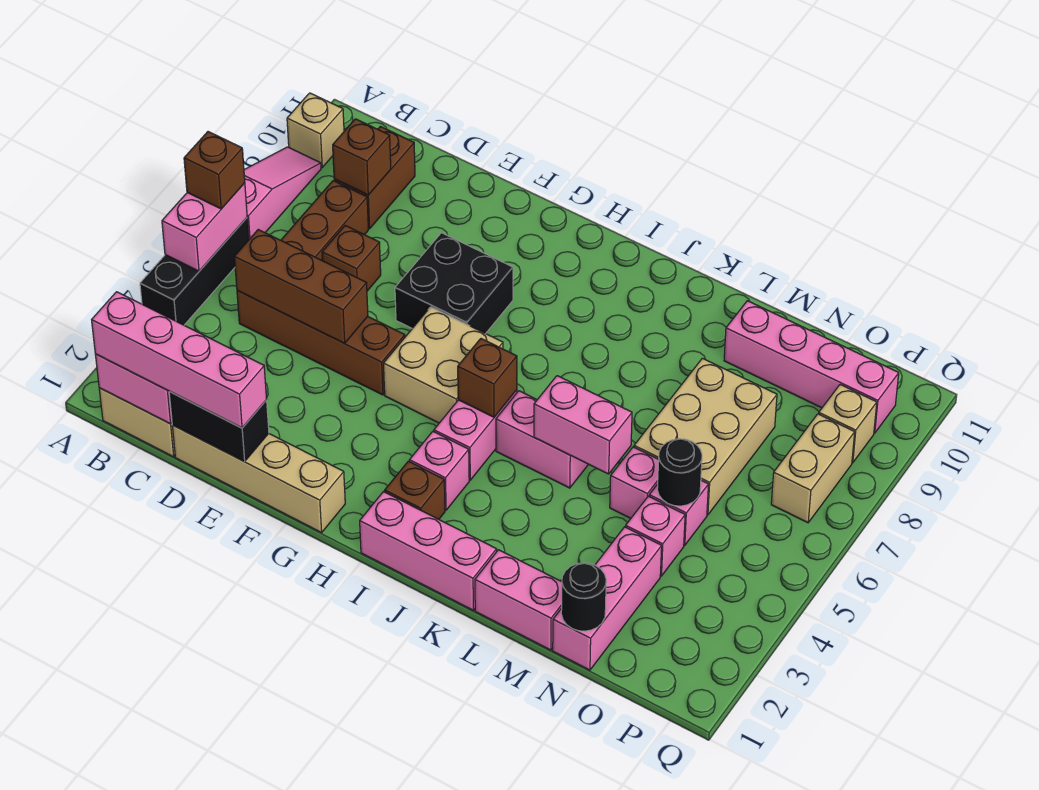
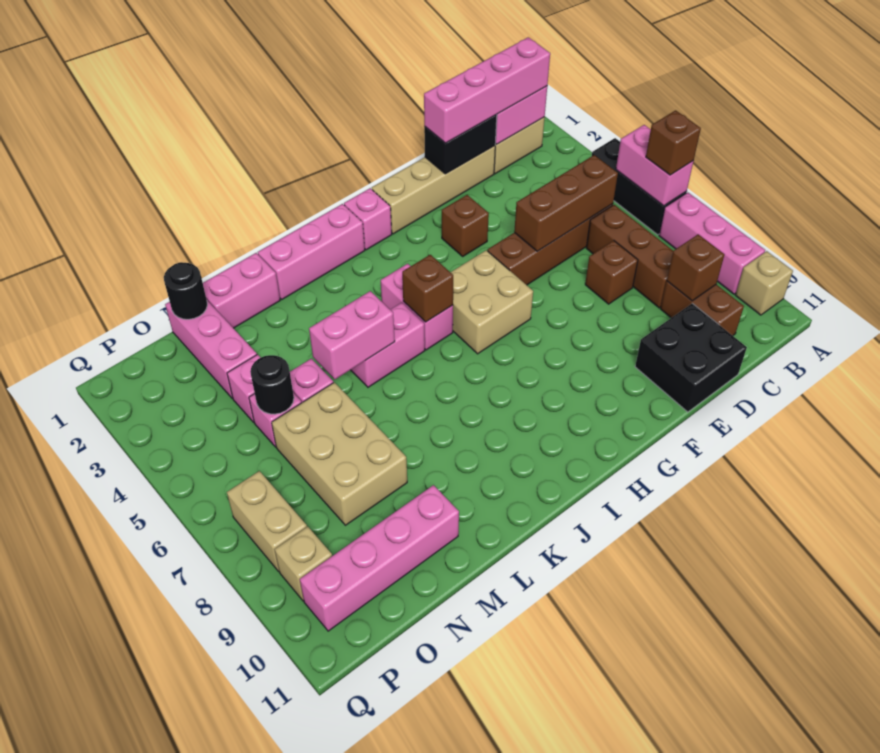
pink 1x3 slope [244,147,321,239] -> pink 1x3 brick [659,193,765,294]
black 2x2 brick [395,233,513,334] -> black 2x2 brick moved to [635,304,747,412]
brown 1x1 brick [385,461,445,519] -> brown 1x1 brick moved to [442,195,489,256]
pink 1x1 brick [409,432,469,510] -> pink 1x1 brick moved to [344,188,392,250]

